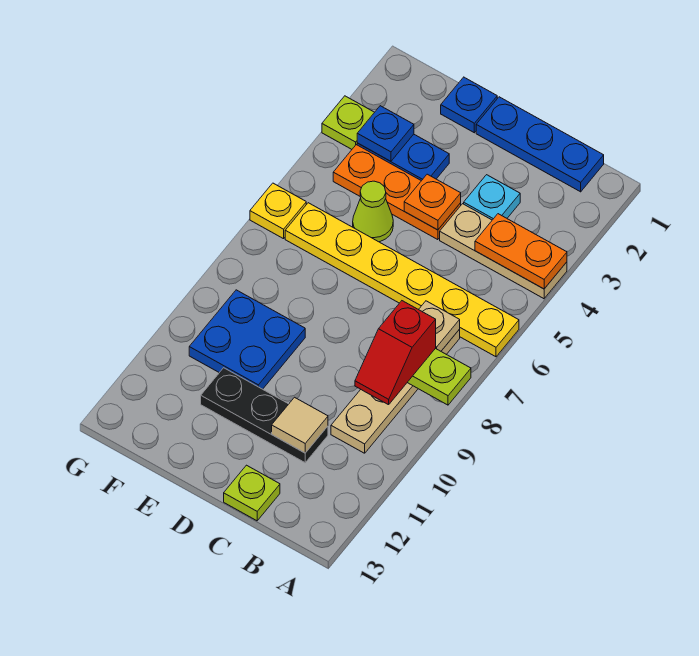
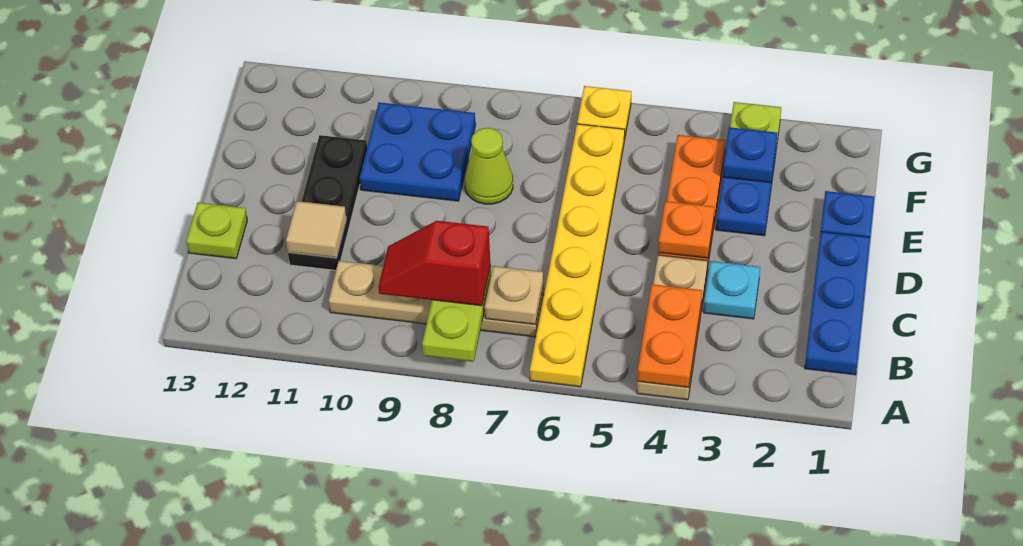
lime 1x1 cone [353,181,393,242] -> lime 1x1 cone moved to [465,128,513,204]

